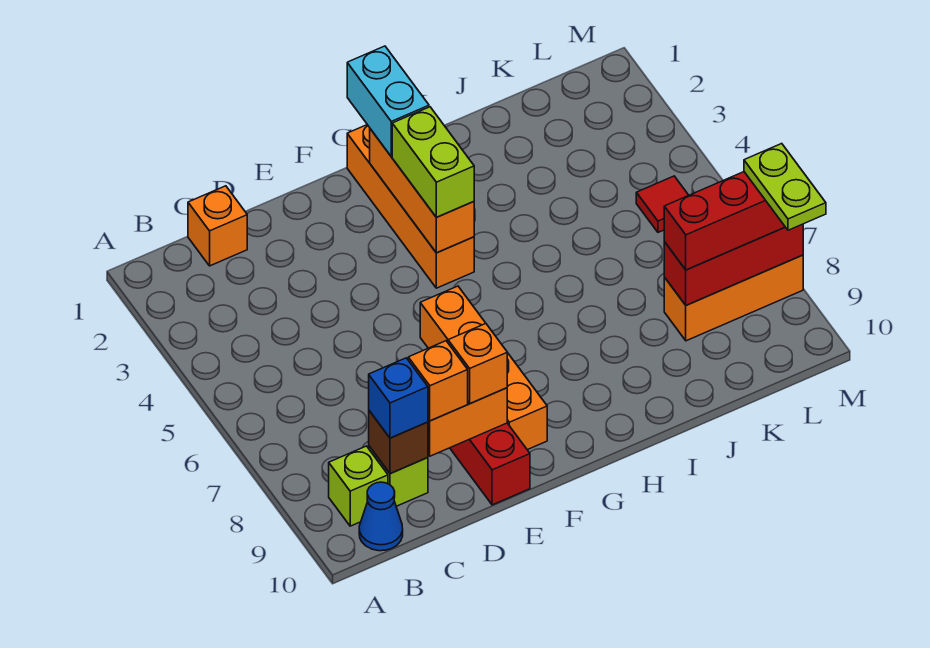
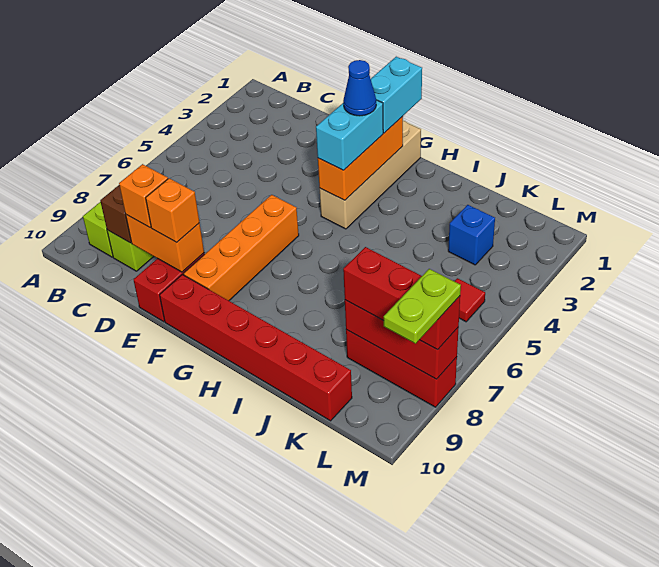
blue 1x1 cone [359,482,403,551] -> blue 1x1 cone moved to [343,60,376,116]
orange 1x1 brick [188,186,247,266] -> none
blue 1x1 brick [369,358,428,438] -> blue 1x1 brick moved to [448,205,495,265]
none -> red 1x6 brick [160,274,352,421]
orange 1x4 brick [347,125,474,288] -> tan 1x4 brick [320,121,421,229]
lime 1x2 brick [392,107,474,217] -> cyan 1x2 brick [316,100,383,170]
orange 1x3 brick [664,255,803,341] -> red 1x3 brick [346,330,457,407]

